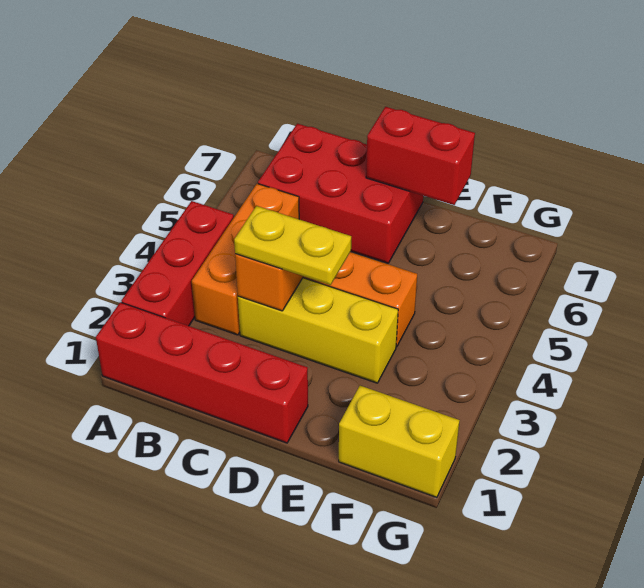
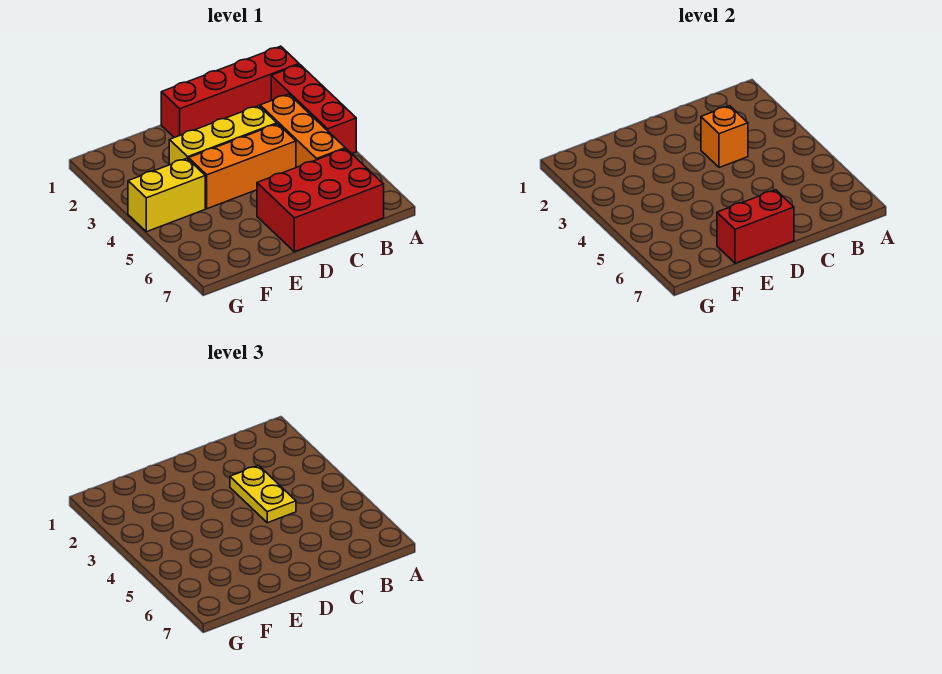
yellow 1x2 plate [234,206,351,285] -> yellow 1x2 plate turned to [230,466,296,523]
yellow 1x2 brick [339,386,460,497] -> yellow 1x2 brick moved to [128,158,205,232]

